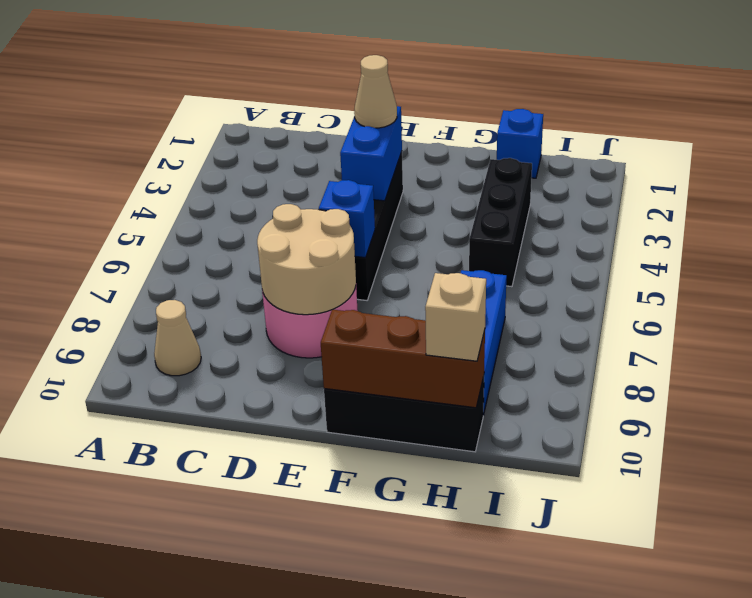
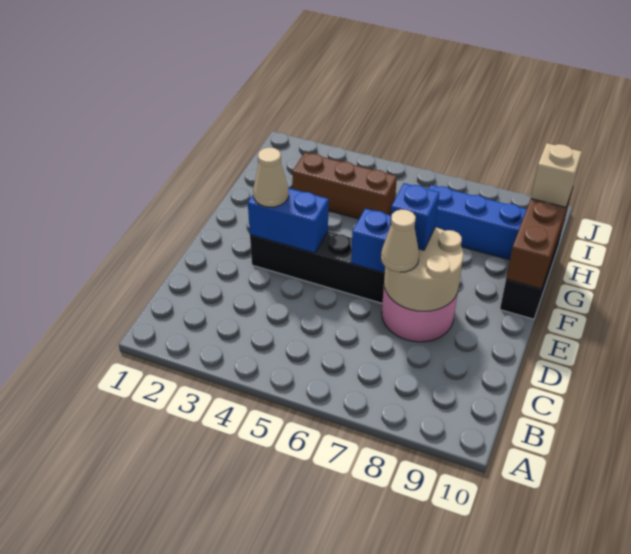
tan 1x1 cone [154,300,201,376] -> tan 1x1 cone moved to [381,209,419,272]
blue 1x1 brick [497,109,543,178] -> blue 1x1 brick moved to [390,183,439,250]
black 1x3 brick [469,158,532,287] -> brown 1x3 brick [292,153,397,219]

